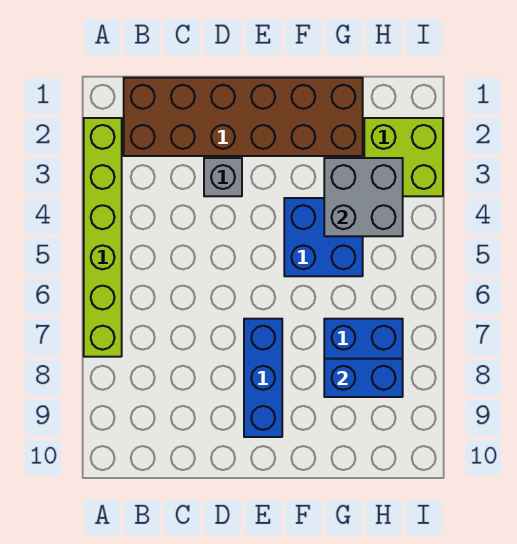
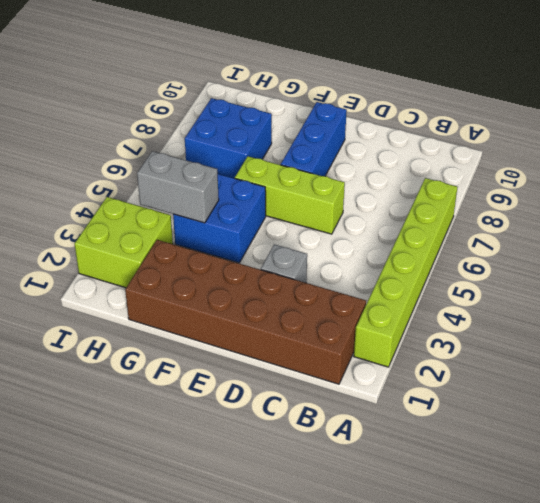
none -> lime 1x3 brick [235,156,345,234]
grey 2x2 brick [324,158,403,236] -> grey 1x2 brick [137,151,219,223]
blue 1x2 brick [324,359,403,397] -> none

